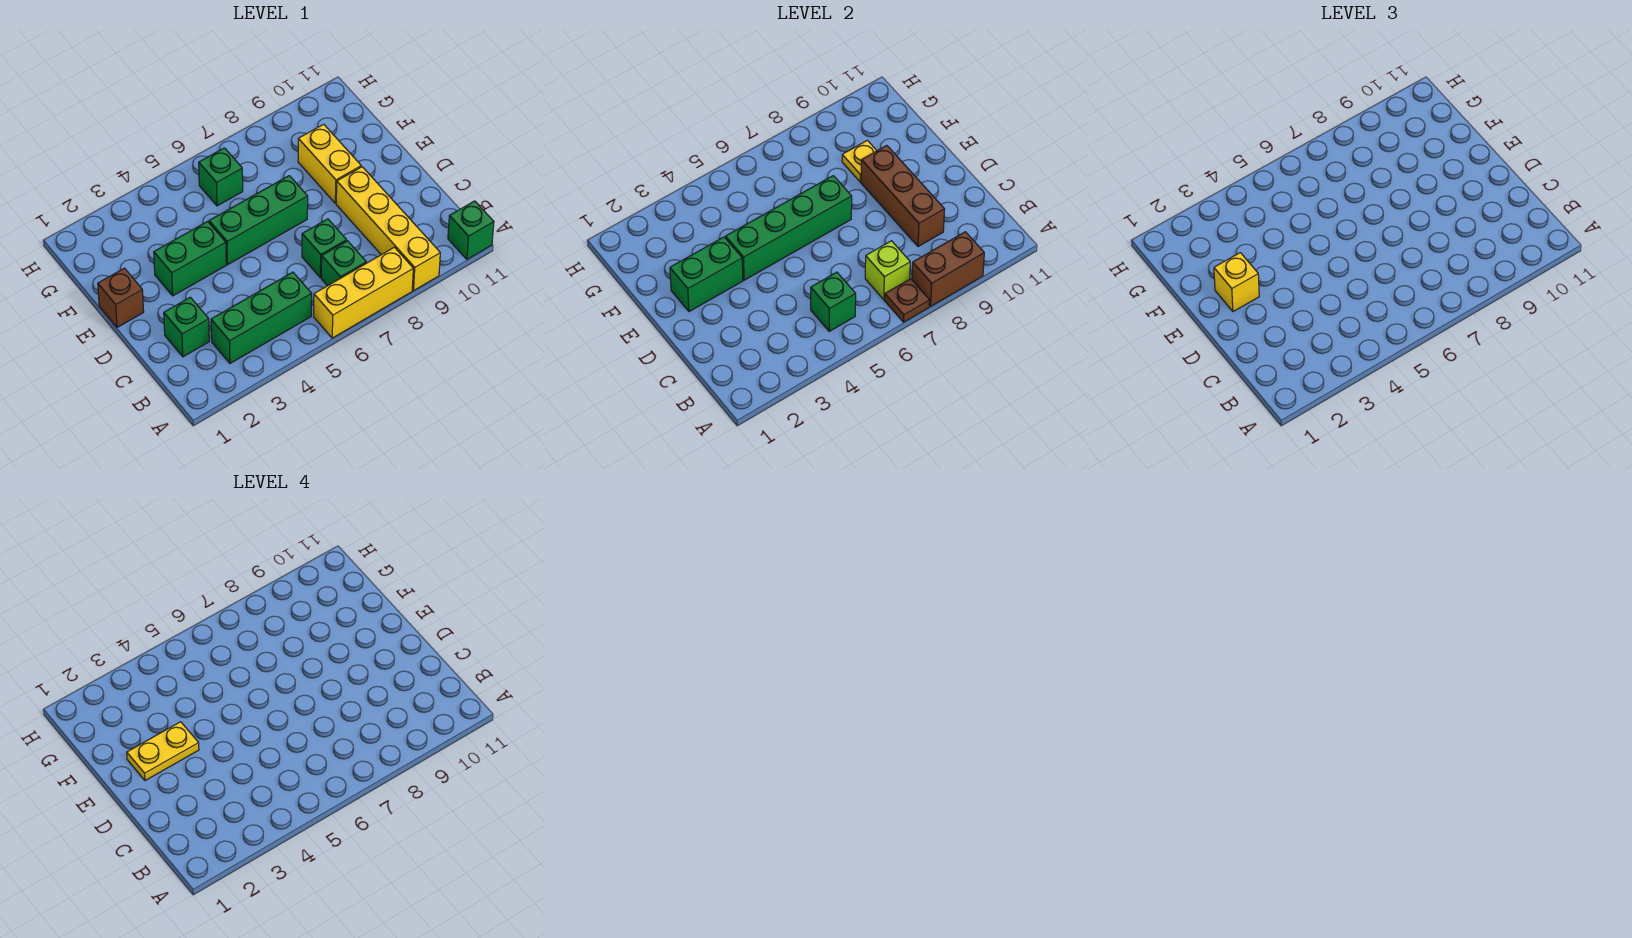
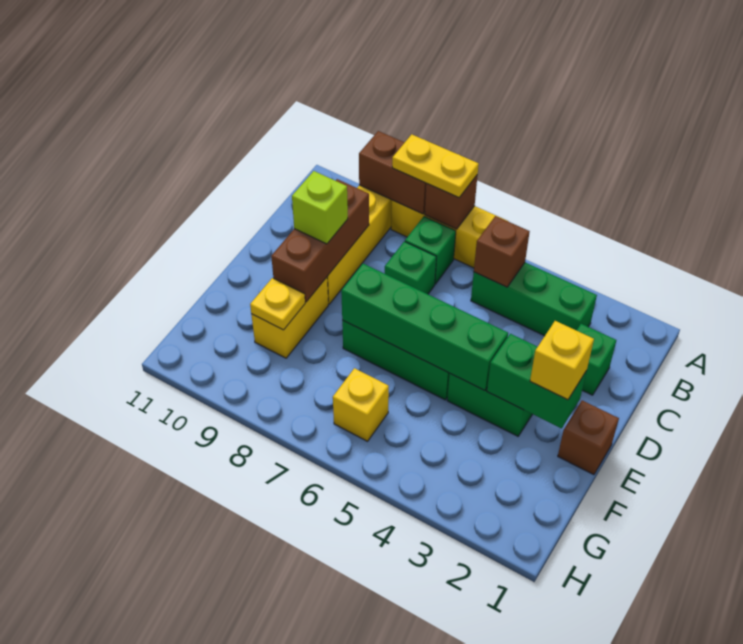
brown 1x1 plate [885,279,930,322] -> brown 1x1 brick [425,176,477,229]
green 1x1 brick [448,201,494,259] -> none
green 1x1 brick [811,272,856,331] -> brown 1x1 brick [474,216,530,287]
lime 1x1 brick [865,241,910,300] -> lime 1x1 brick moved to [292,171,348,244]
yellow 1x2 plate [127,722,199,781] -> yellow 1x2 plate moved to [392,134,479,198]
green 1x1 brick [199,148,243,206] -> yellow 1x1 brick [333,368,389,441]

